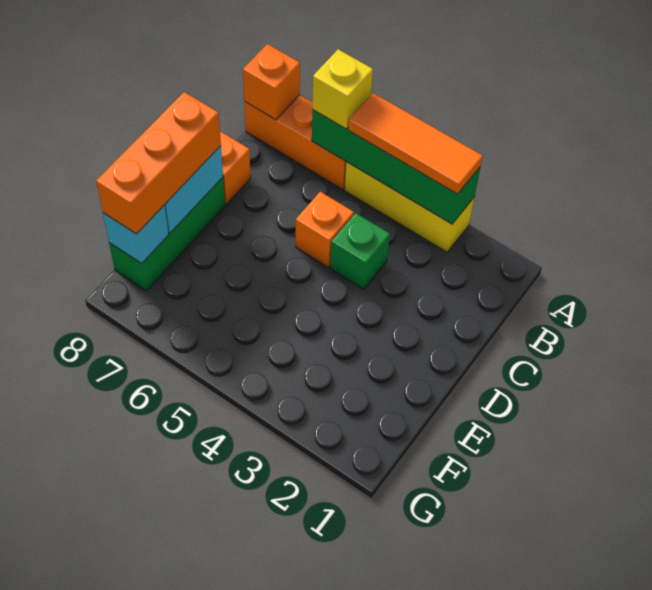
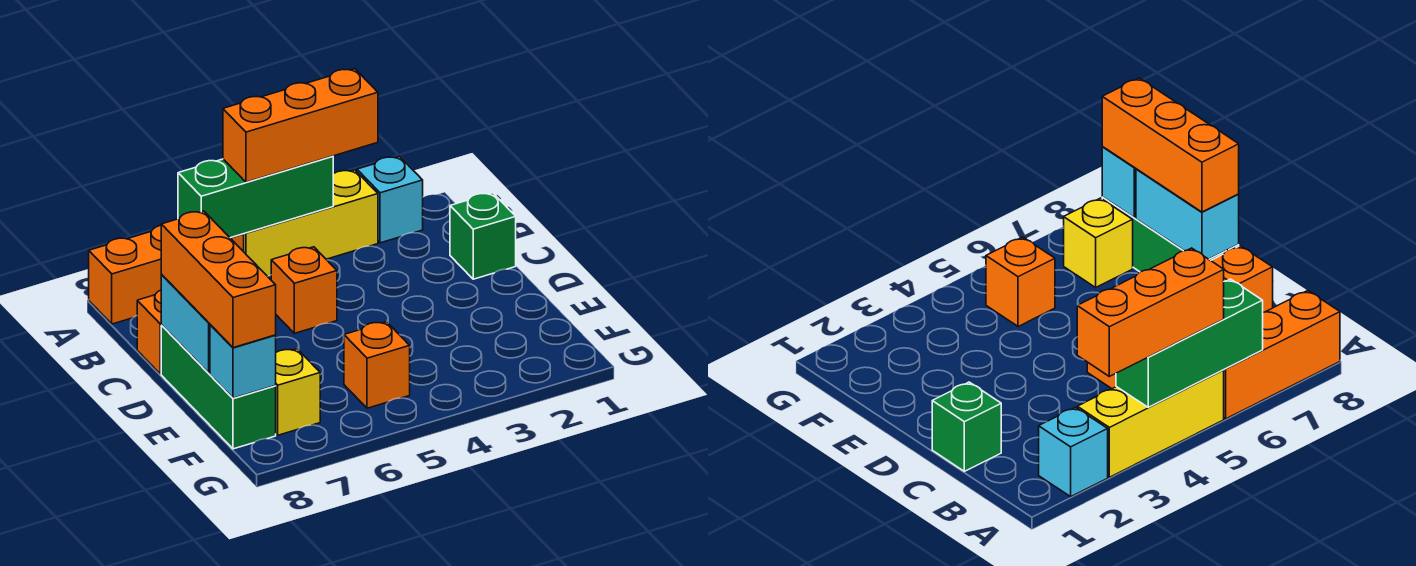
none -> cyan 1x1 brick [357,156,423,243]
green 1x4 brick [312,110,480,224] -> green 1x3 brick [178,156,333,238]
orange 1x3 tile [348,93,483,194] -> orange 1x3 brick [223,69,378,182]
yellow 1x1 brick [312,49,373,129] -> yellow 1x1 brick moved to [276,349,320,435]
orange 1x1 brick [243,44,300,120] -> orange 1x1 brick moved to [344,322,410,408]
green 1x1 brick [330,213,390,289] -> green 1x1 brick moved to [450,193,516,279]

